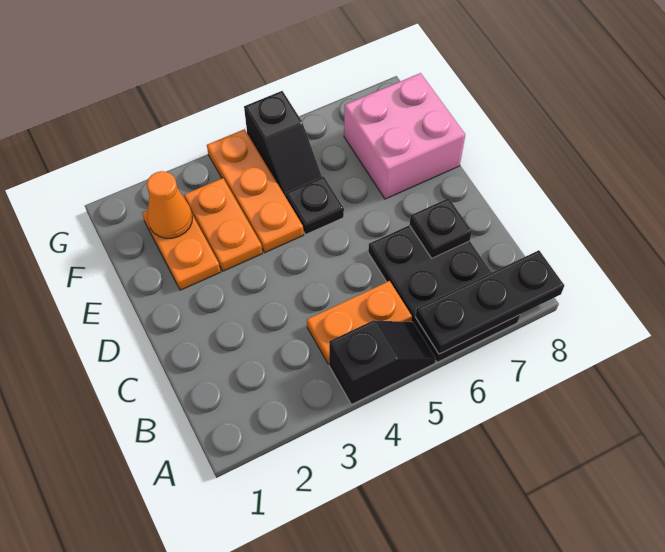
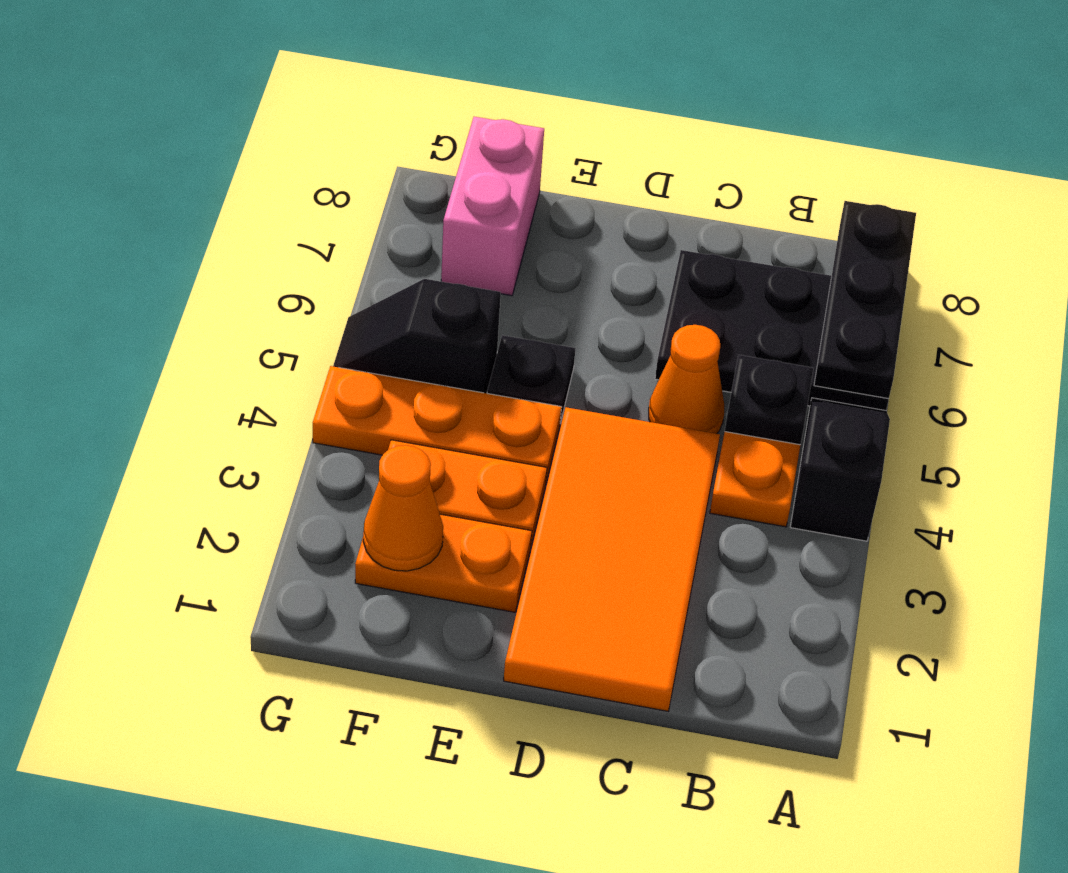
none -> orange 2x4 tile [504,407,720,711]
none -> orange 1x1 cone [649,325,724,434]
black 1x1 plate [409,198,472,258] -> black 1x1 plate moved to [725,355,814,445]
pink 2x2 brick [344,73,465,199] -> pink 1x2 brick [441,117,544,296]
black 1x2 slope [244,91,322,197] -> black 1x2 slope turned to [333,279,501,393]

